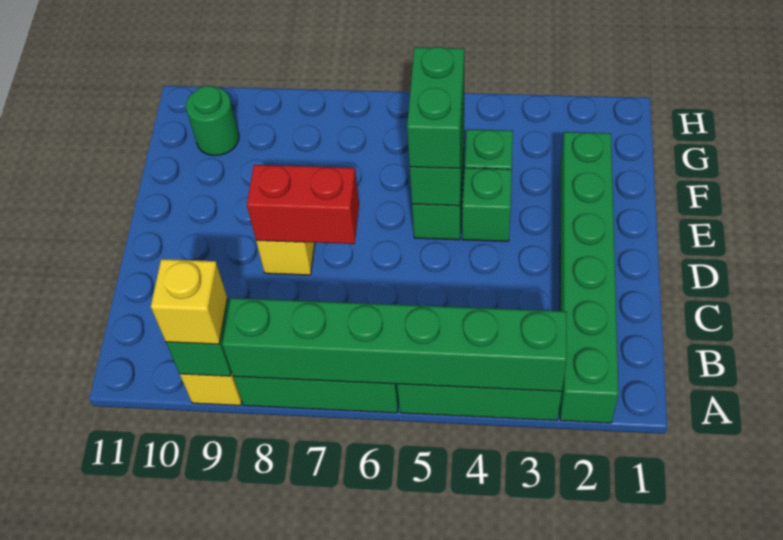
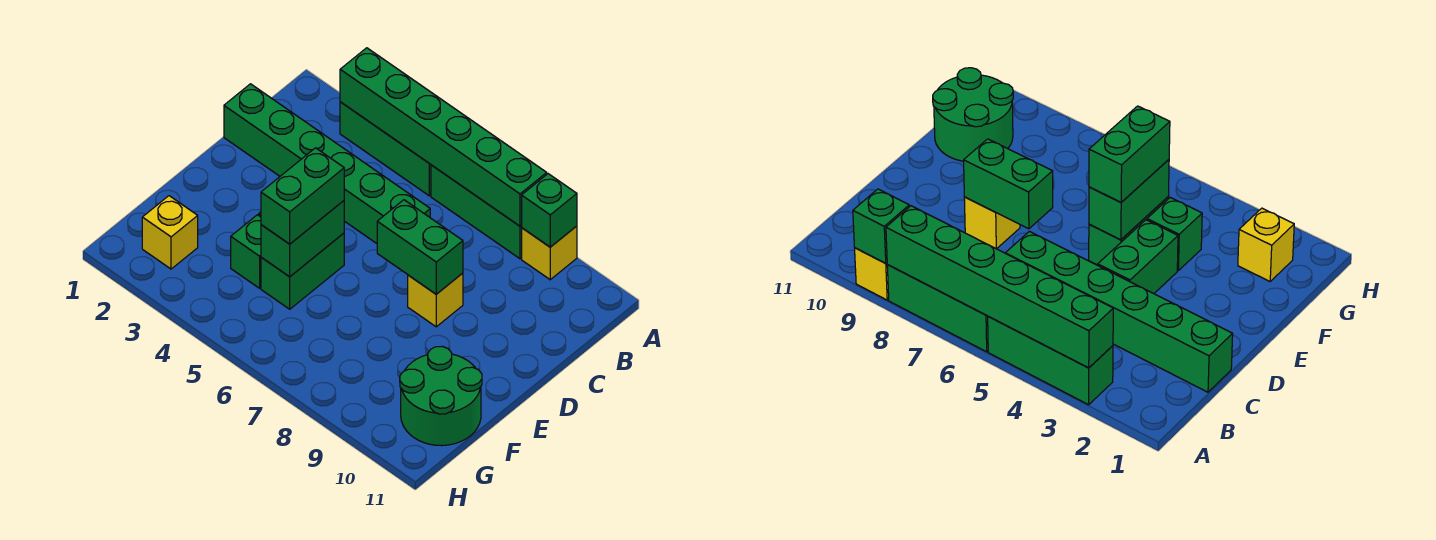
green 1x6 brick [560,132,619,423] -> green 1x6 brick turned to [224,84,430,243]
yellow 1x1 brick [151,259,228,344] -> yellow 1x1 brick moved to [142,196,198,269]
red 1x2 brick [247,165,359,244] -> green 1x2 brick [377,200,463,294]
green 1x1 brick [462,168,512,241] -> green 1x2 brick [1098,220,1178,294]
green 1x1 round brick [186,86,239,156] -> green 2x2 round brick [400,346,482,446]

